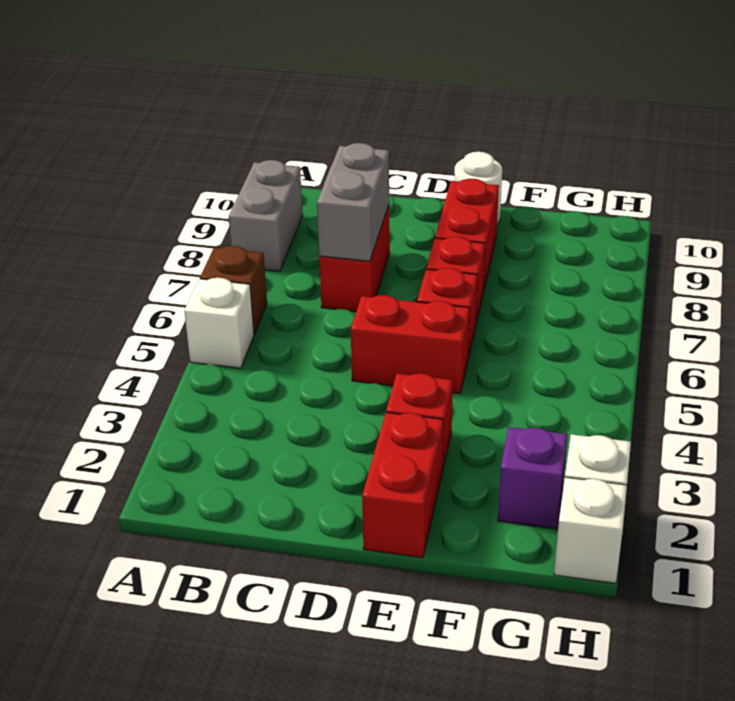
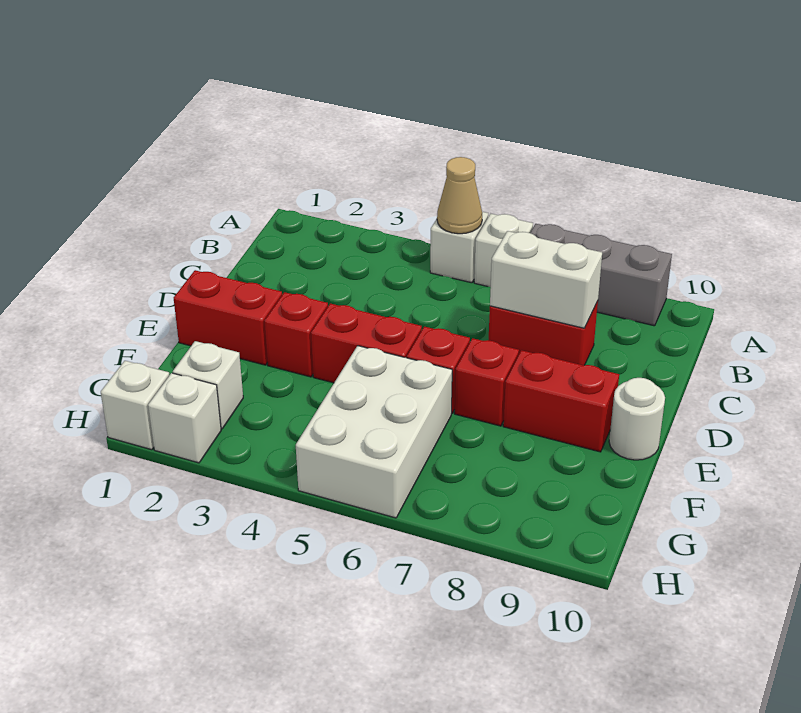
none -> tan 1x1 cone [437,157,482,234]
brown 1x1 brick [200,246,267,334] -> white 1x1 brick [474,214,533,287]
grey 1x2 brick [229,160,303,271] -> grey 1x3 brick [530,224,672,326]
grey 1x2 brick [317,143,389,261] -> white 1x2 brick [490,231,602,328]
red 1x2 brick [351,295,470,393] -> red 1x2 brick turned to [311,303,422,383]
none -> white 2x3 brick [296,346,452,518]
purple 1x1 brick [498,427,568,529] -> white 1x1 brick [173,341,243,429]

